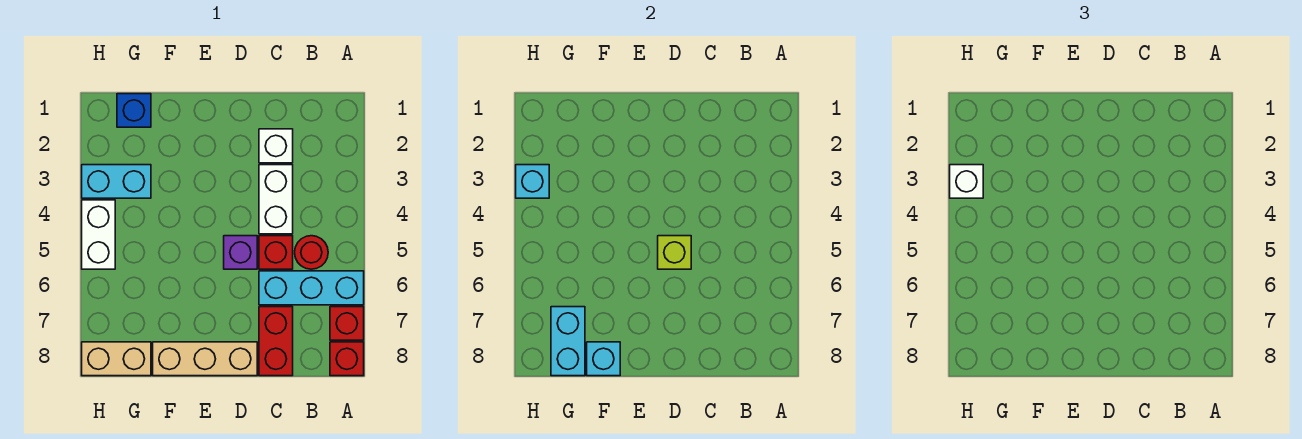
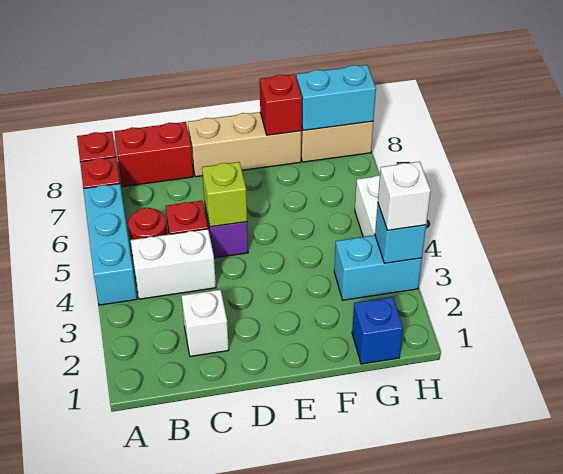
cyan 1x3 brick [259,271,364,305] -> cyan 1x3 brick turned to [83,184,137,305]
white 1x2 brick [259,165,293,234] -> white 1x2 brick turned to [131,229,216,299]
red 1x2 brick [259,307,293,376] -> red 1x2 brick turned to [114,122,193,187]
cyan 1x1 brick [587,342,620,376] -> red 1x1 brick [260,74,302,135]
cyan 1x2 brick [551,307,585,376] -> cyan 1x2 brick turned to [296,65,376,130]

